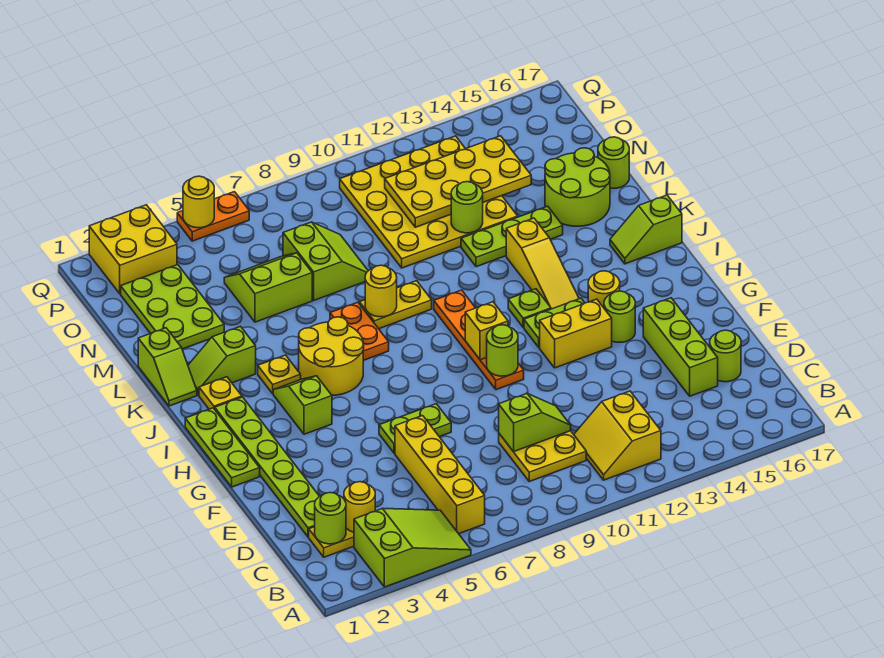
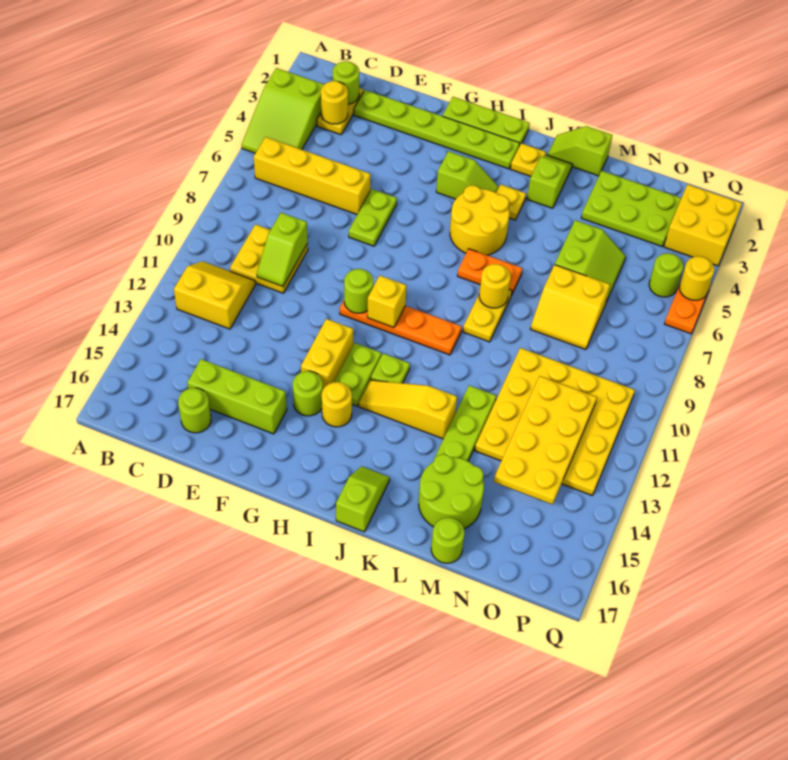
lime 2x2 slope [283,222,368,300] -> yellow 2x2 slope [531,265,610,350]
lime 1x1 round brick [451,182,483,233] -> lime 1x1 round brick moved to [649,253,683,297]

